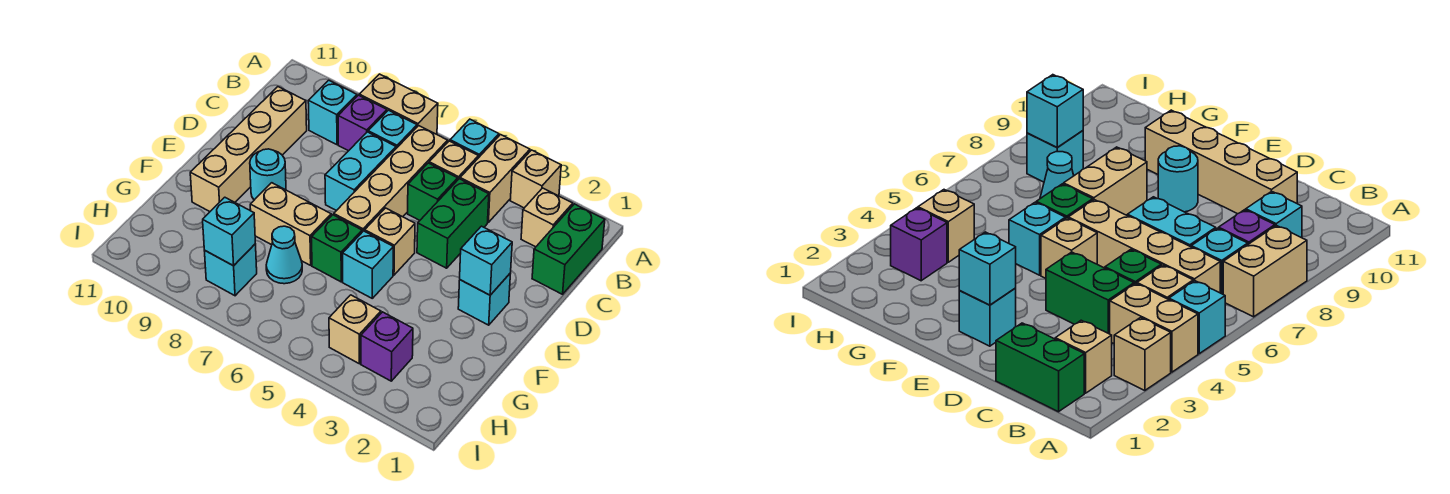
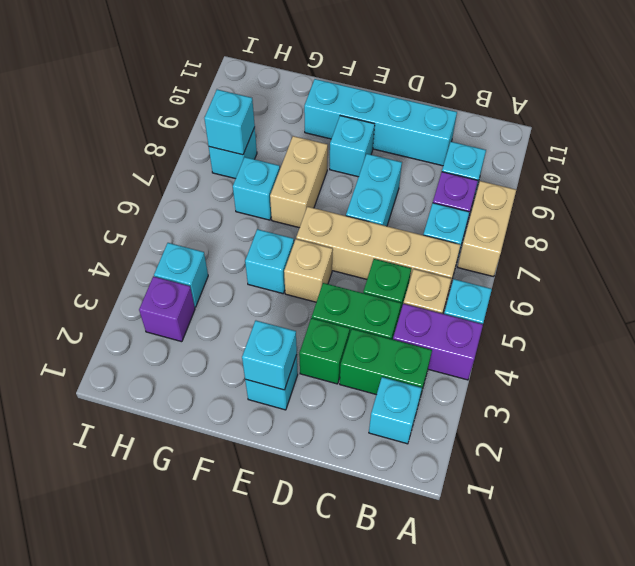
tan 1x1 brick [510,150,561,208] -> none
tan 1x2 brick [460,135,530,222] -> purple 1x2 brick [393,304,483,380]
green 1x2 brick [532,204,605,294] -> green 1x2 brick moved to [340,329,432,401]
tan 1x1 brick [521,188,573,247] -> cyan 1x1 brick [369,377,422,444]
cyan 1x2 brick [325,132,396,211] -> cyan 1x2 brick turned to [346,154,402,226]
tan 1x4 brick [190,87,307,212] -> cyan 1x4 brick [304,79,457,166]
cyan 1x1 round brick [250,149,286,200] -> cyan 1x1 brick [330,116,375,177]
green 1x1 brick [312,215,362,282] -> green 1x1 brick moved to [299,318,350,384]
cyan 1x1 cone [266,226,302,284] -> cyan 1x1 brick [233,157,280,220]
tan 1x1 brick [329,295,381,364] -> cyan 1x1 brick [154,243,208,307]

